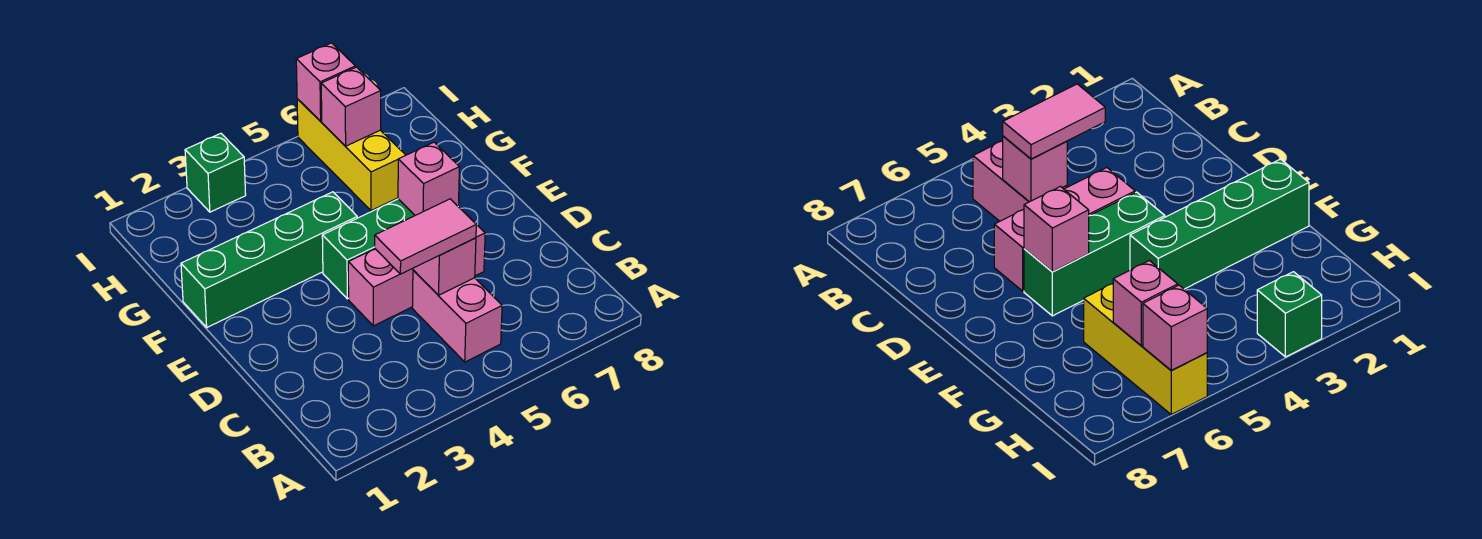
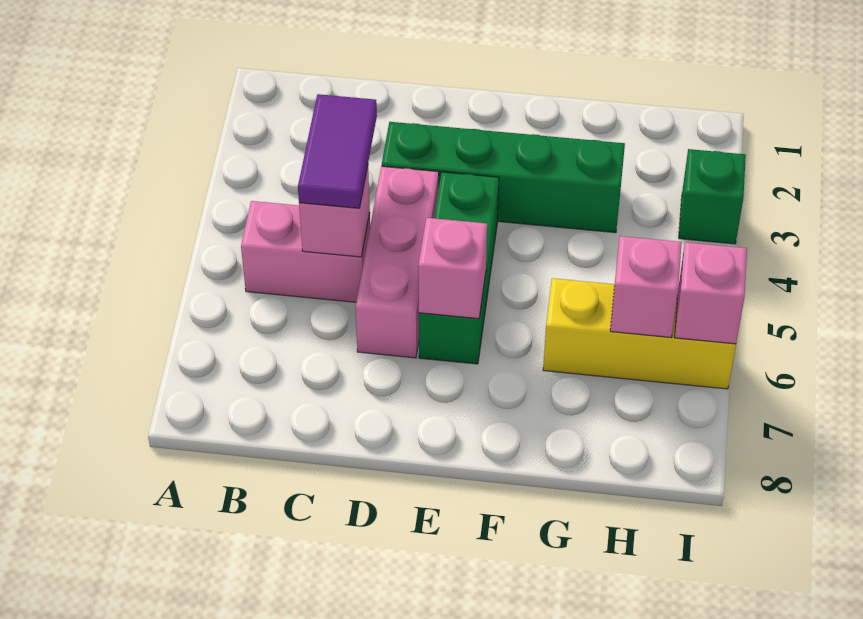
pink 1x2 tile [375,199,476,274] -> purple 1x2 tile [298,94,377,208]
green 1x4 brick [181,192,357,327] -> green 1x4 brick turned to [382,122,625,233]

